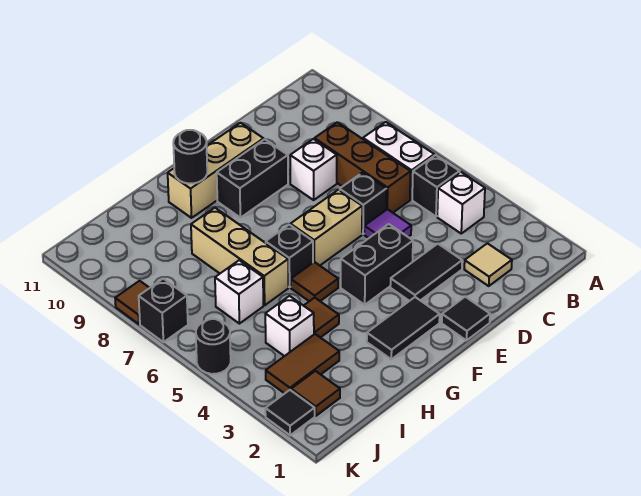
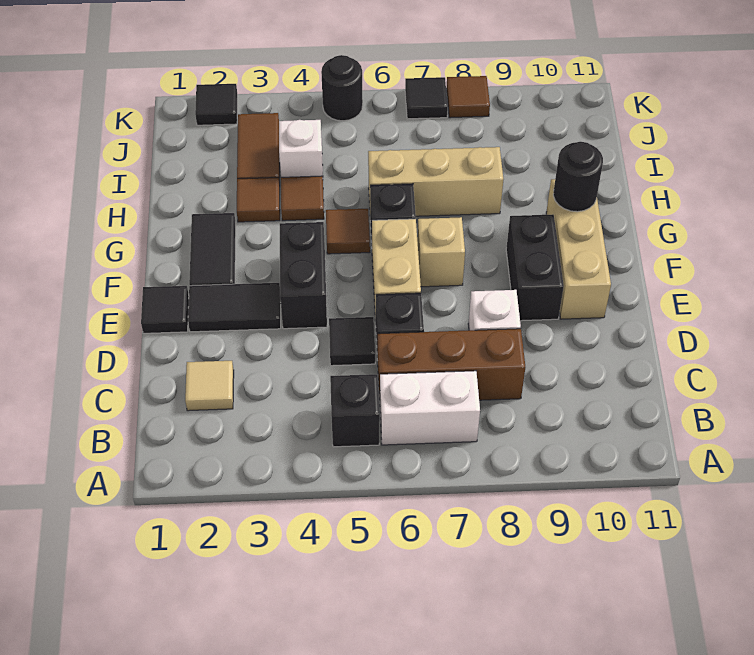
white 1x1 brick [437,172,485,233] -> none
black 1x2 tile [390,244,462,301] -> black 1x2 tile turned to [188,283,281,332]
purple 1x1 tile [364,209,411,238] -> black 1x1 tile [329,317,375,366]
none -> tan 1x1 brick [417,217,465,287]
white 1x1 brick [215,260,263,324] -> none
brown 1x1 tile [291,371,340,416] -> brown 1x1 tile moved to [237,178,280,222]
black 1x1 brick [139,279,188,342] -> black 1x1 tile [405,77,448,119]

